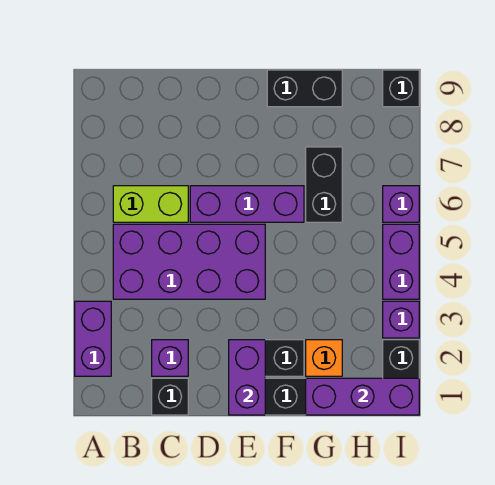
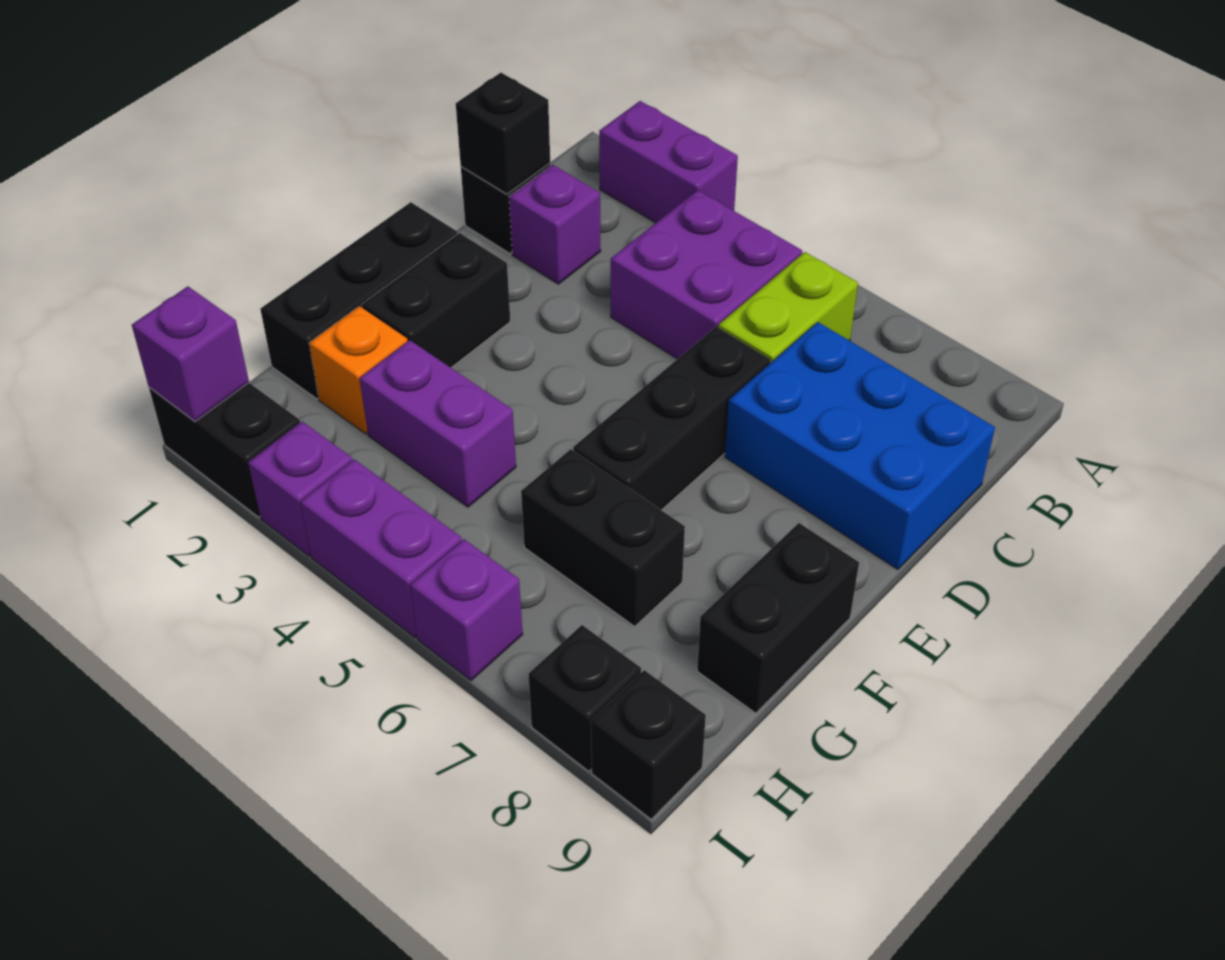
purple 2x4 brick [113,224,265,299] -> purple 2x2 brick [611,190,802,359]
none -> black 1x1 brick [456,73,550,194]
none -> blue 2x3 brick [725,322,995,569]
purple 1x3 brick [190,186,304,222] -> black 1x3 brick [573,326,770,510]
purple 1x2 brick [229,340,265,415] -> purple 1x2 brick moved to [360,340,516,507]
purple 1x3 brick [306,378,419,415] -> purple 1x1 brick [132,286,249,421]
none -> black 1x1 brick [528,625,641,771]

